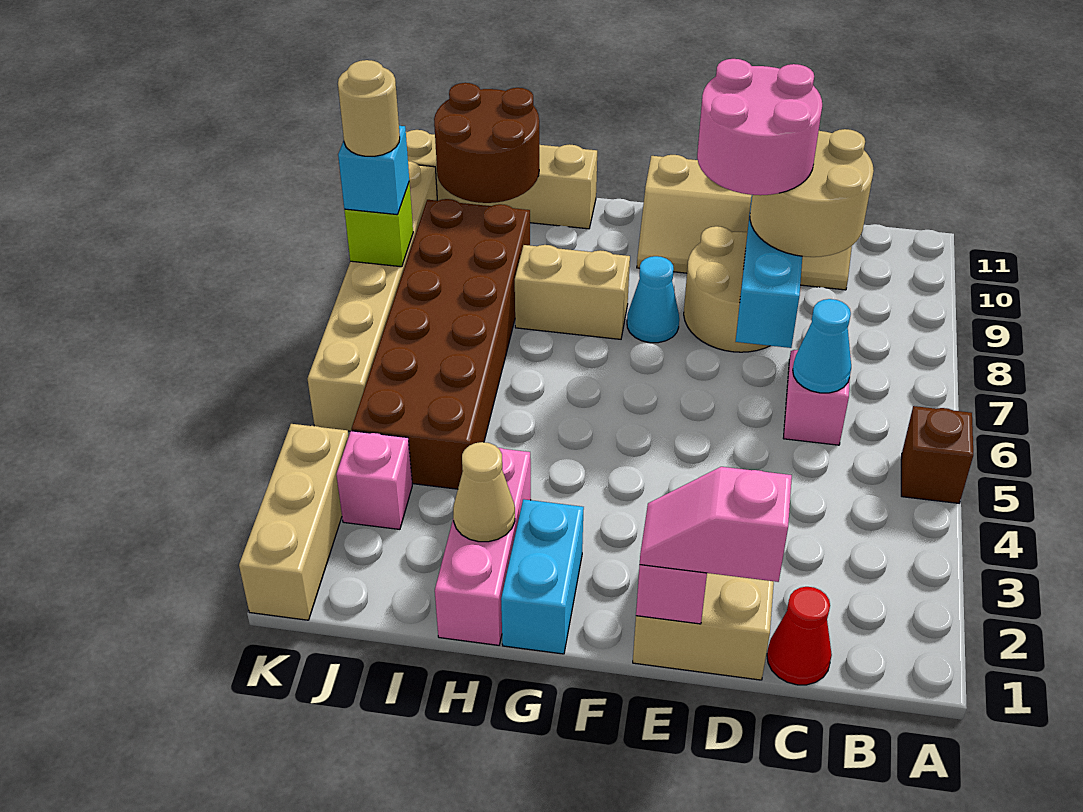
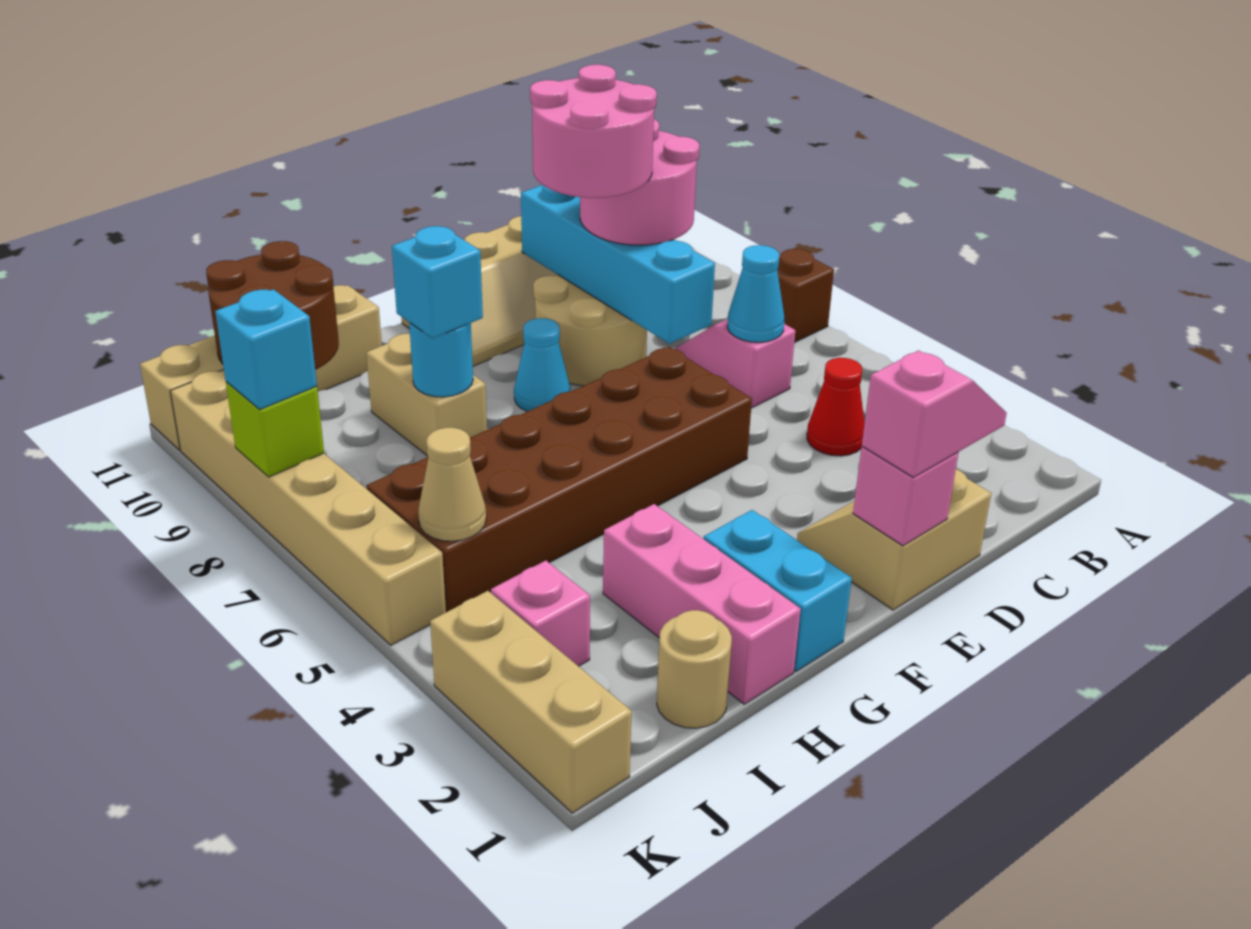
brown 1x1 brick [901,406,973,503] -> brown 1x1 brick moved to [777,249,834,343]
red 1x1 cone [767,587,832,685] -> red 1x1 cone moved to [807,358,865,456]
tan 2x2 round brick [750,129,874,257] -> pink 2x2 round brick [580,119,699,245]
pink 1x2 slope [640,467,792,582] -> pink 1x2 slope turned to [862,350,1007,477]
tan 1x2 brick [515,245,630,339] -> tan 1x2 brick turned to [366,334,487,456]
tan 1x1 cone [453,442,515,542] -> tan 1x1 cone moved to [418,428,486,541]
none -> cyan 1x1 round brick [409,322,473,397]
none -> cyan 1x1 brick [392,226,483,339]
brown 2x6 brick [352,199,530,489] -> brown 2x6 brick turned to [366,347,752,612]
tan 1x1 round brick [338,60,400,156] -> tan 1x1 round brick moved to [657,610,732,728]

